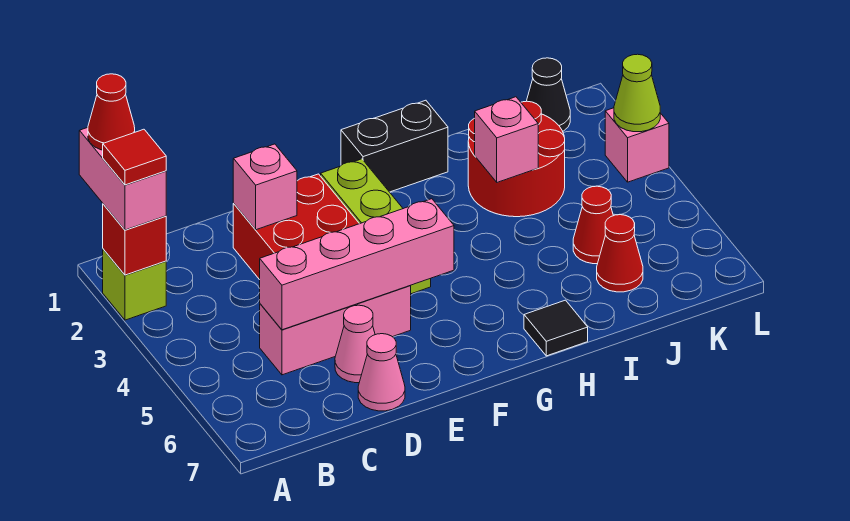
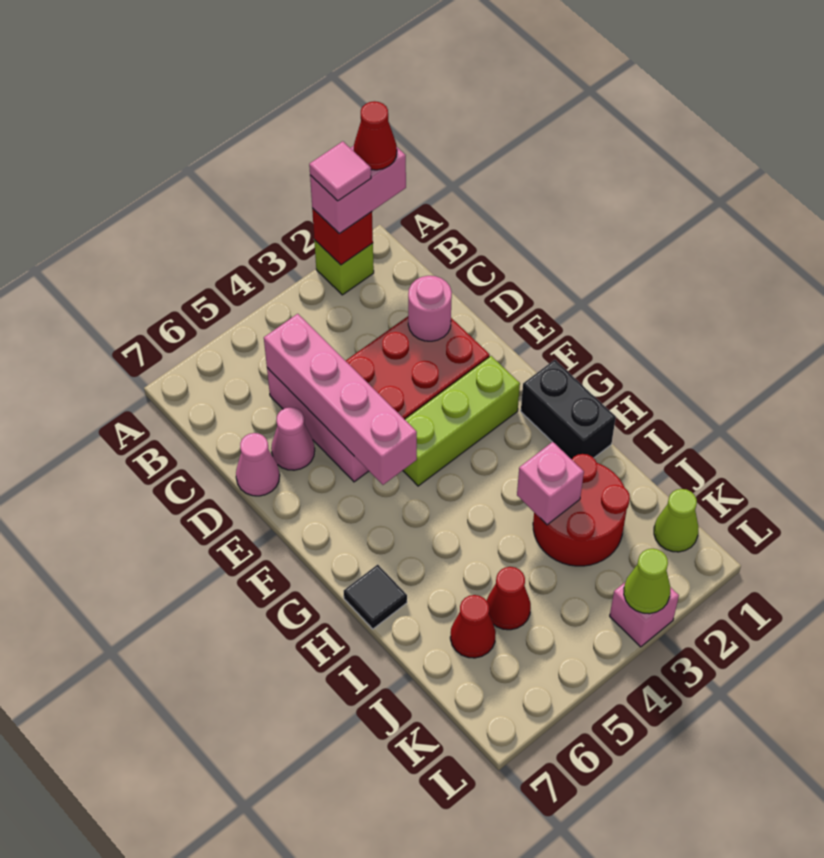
red 1x1 tile [103,129,166,185] -> pink 1x1 tile [309,141,371,201]
pink 1x1 brick [233,144,297,230] -> pink 1x1 round brick [408,276,452,341]
black 1x1 cone [527,58,570,131] -> lime 1x1 cone [654,489,699,552]

